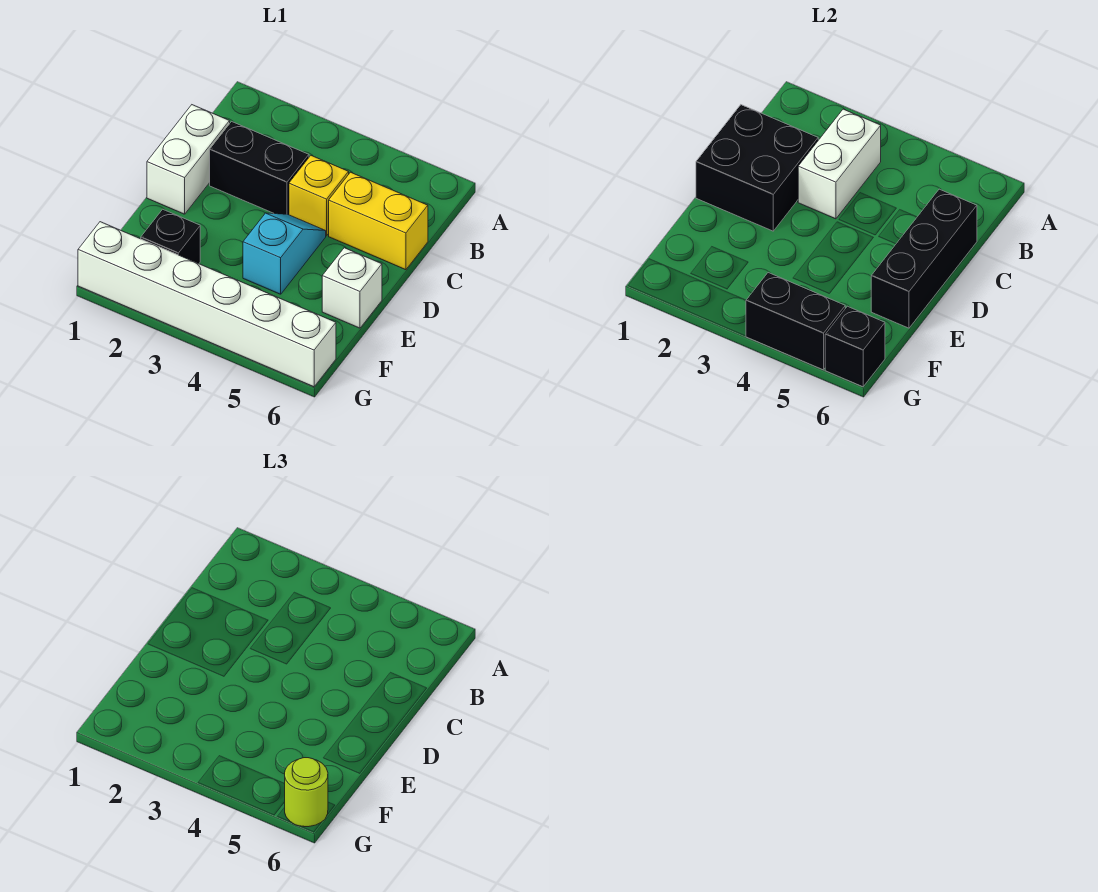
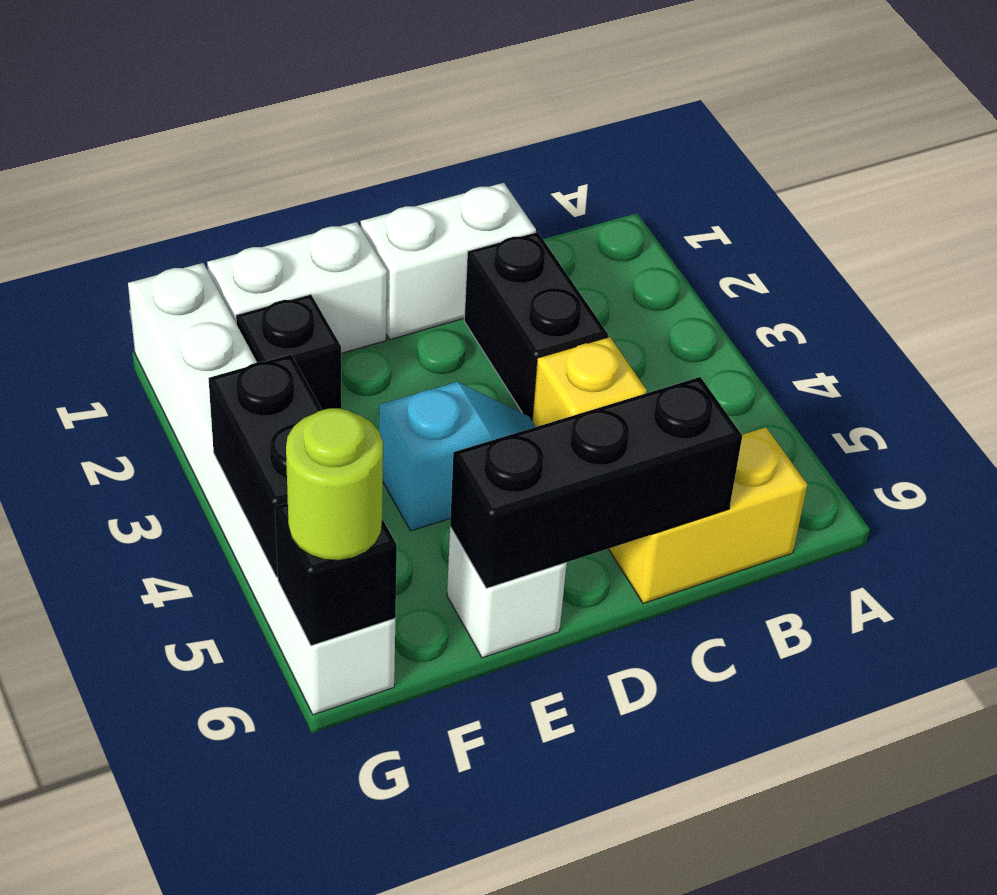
white 1x2 brick [798,109,881,219] -> white 1x2 brick moved to [207,222,387,353]
black 2x2 brick [696,105,818,231] -> none
yellow 1x2 brick [329,172,428,270] -> yellow 1x2 brick turned to [609,427,807,603]

